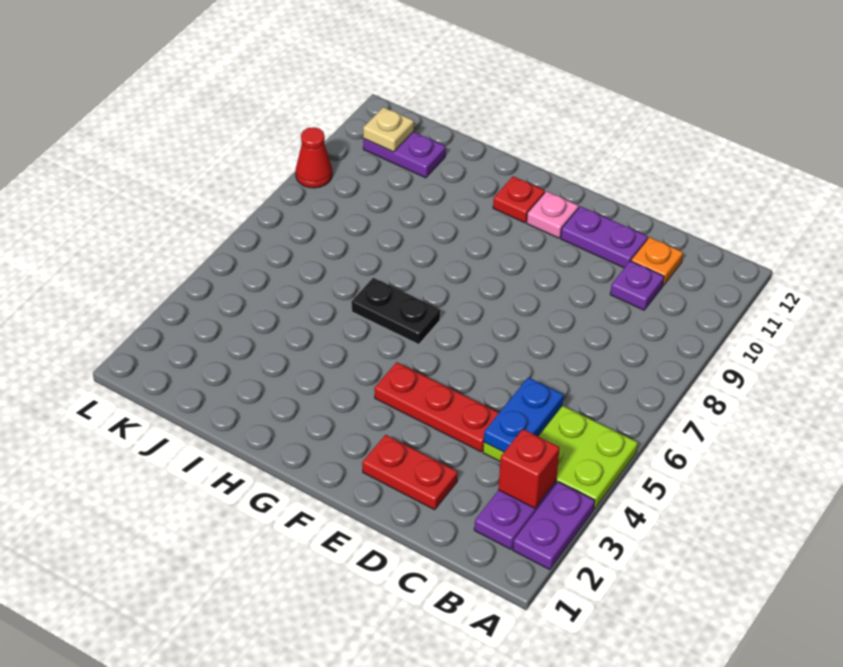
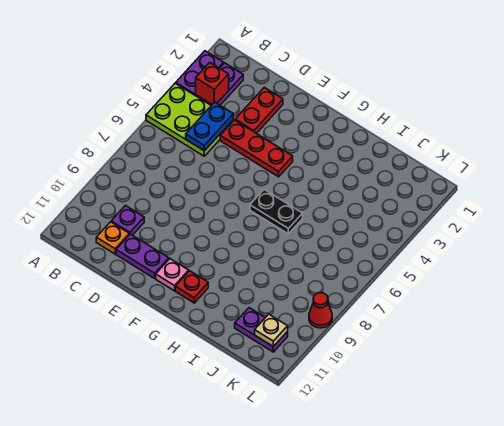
red 1x2 plate [362,435,458,510] -> red 1x2 plate turned to [235,87,283,133]

